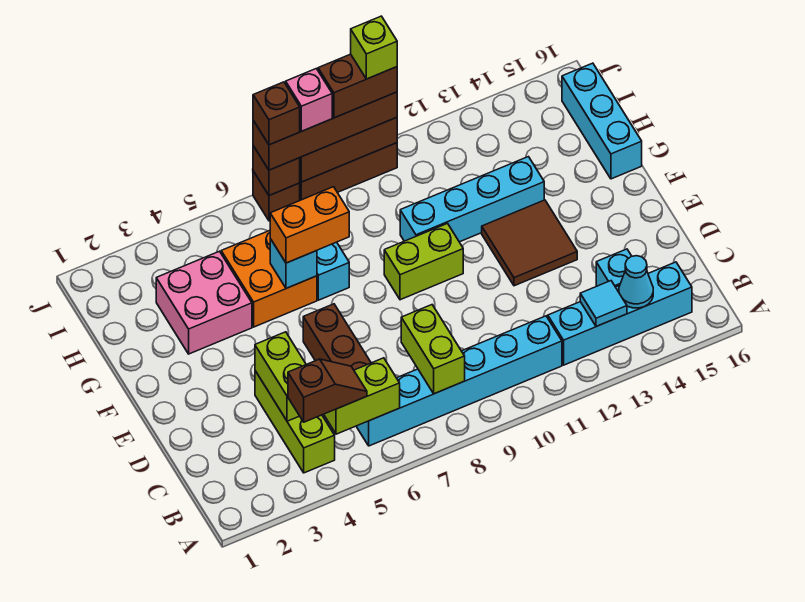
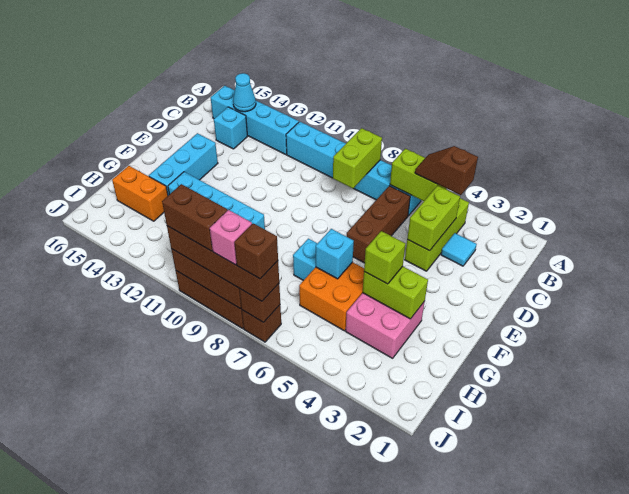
cyan 1x1 tile [580,281,627,327] -> cyan 1x1 tile moved to [441,233,477,266]
brown 2x2 tile [482,200,577,286] -> none
lime 1x2 brick [384,224,463,300] -> lime 1x2 brick moved to [363,266,428,319]
orange 1x2 brick [270,187,349,263] -> orange 1x2 brick moved to [112,166,168,221]
cyan 1x3 brick [562,63,642,179] -> cyan 1x3 brick moved to [149,133,218,195]
lime 1x1 brick [351,16,397,79] -> lime 1x1 brick moved to [364,231,405,284]

